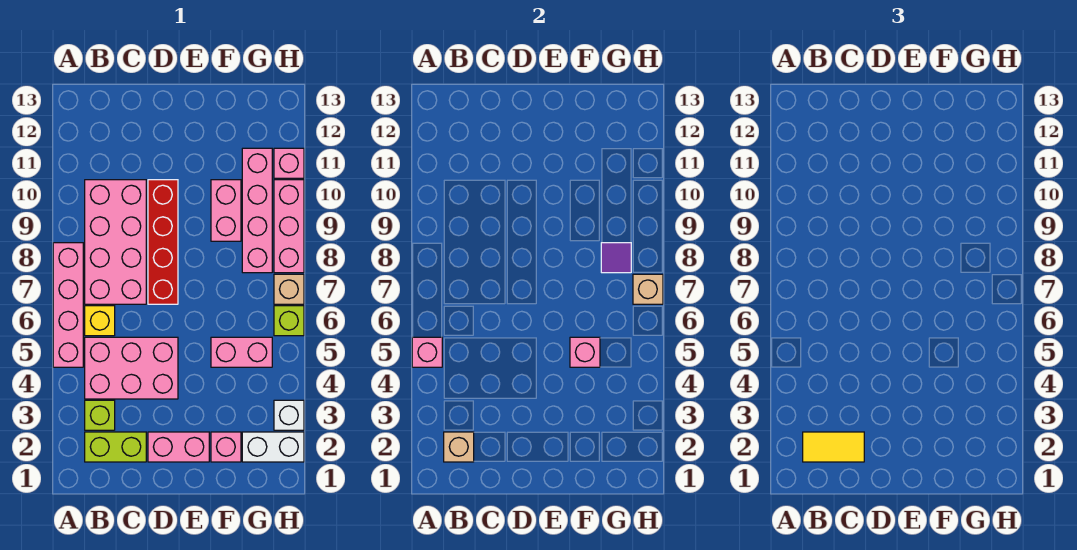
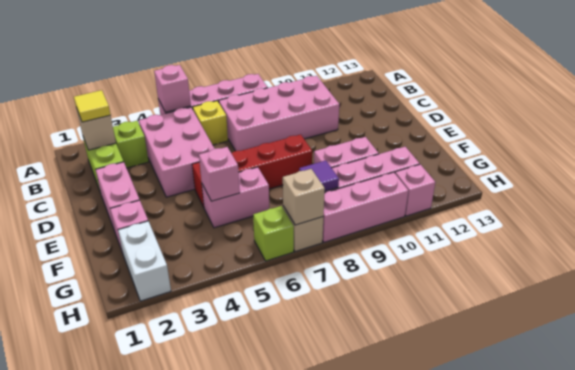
yellow 1x2 tile [803,432,864,462] -> yellow 1x1 tile [74,90,110,122]
red 1x4 brick [148,180,178,304] -> red 1x4 brick moved to [192,135,312,207]
pink 1x2 brick [211,337,272,367] -> pink 1x2 brick turned to [202,167,269,228]
white 1x1 brick [274,400,304,430] -> none

